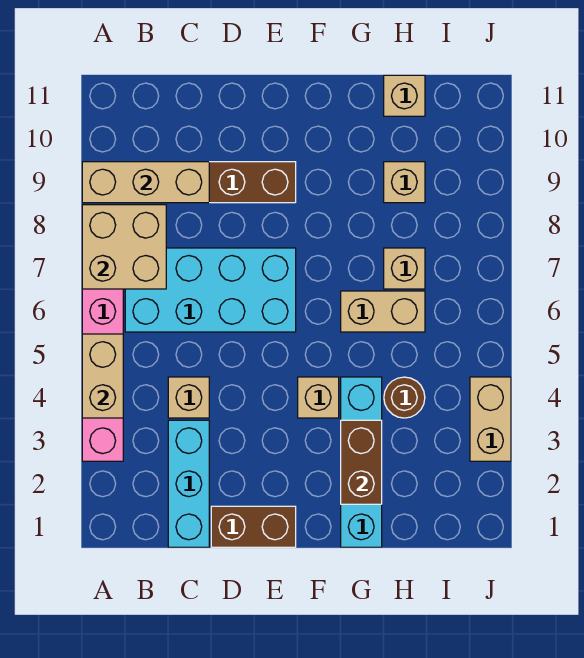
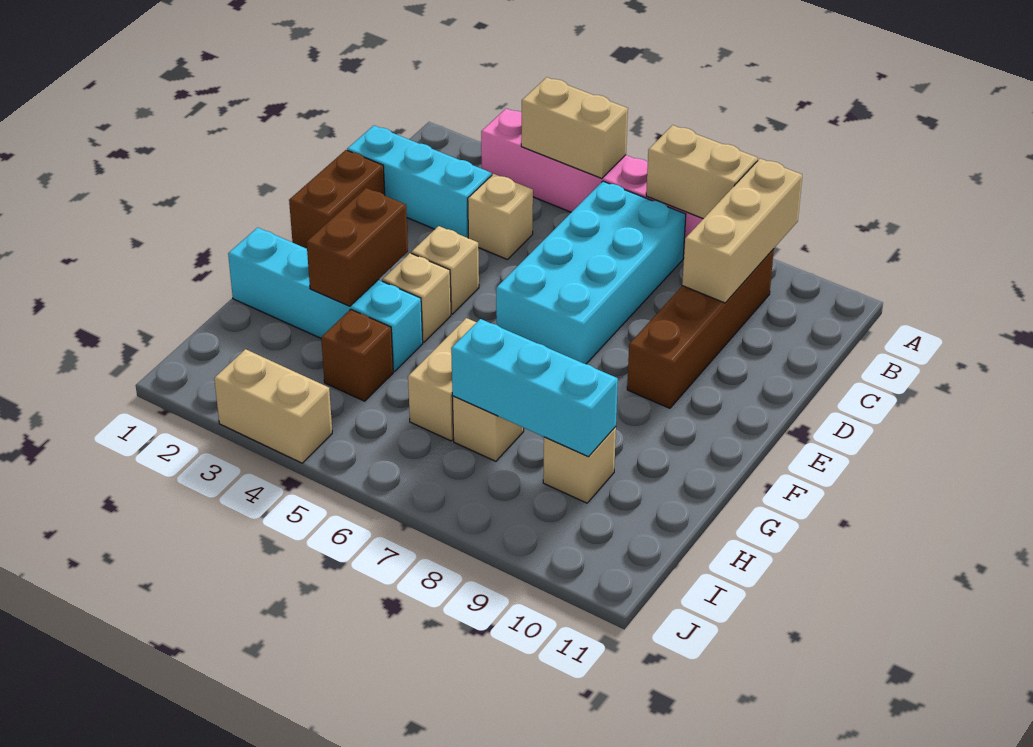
tan 2x2 brick [82,205,166,289] -> tan 1x2 brick [646,125,758,219]
brown 1x2 brick [341,420,382,504] -> brown 1x2 brick turned to [307,188,408,306]
brown 1x1 round brick [384,377,425,418] -> brown 1x1 brick [321,309,393,401]
none -> cyan 1x3 brick [451,319,618,457]
tan 1x1 brick [384,75,425,116] -> tan 1x1 brick moved to [411,226,479,314]

